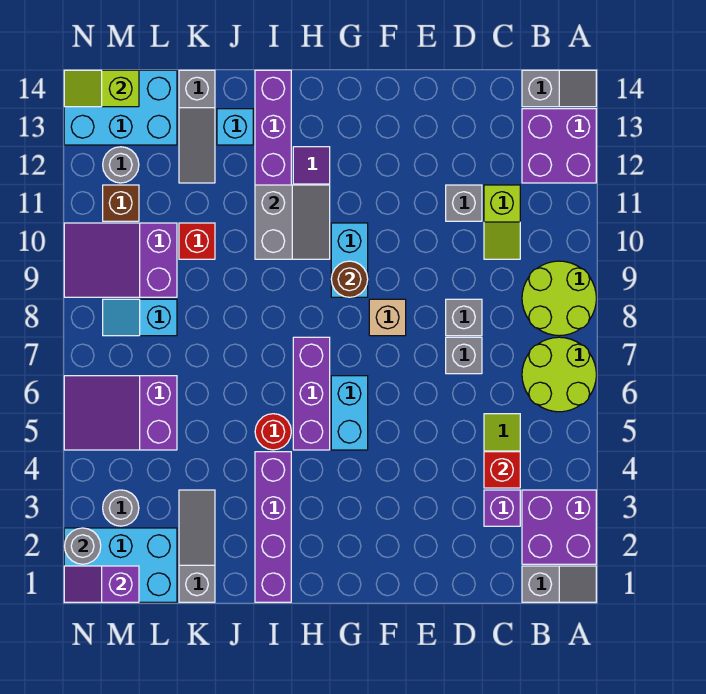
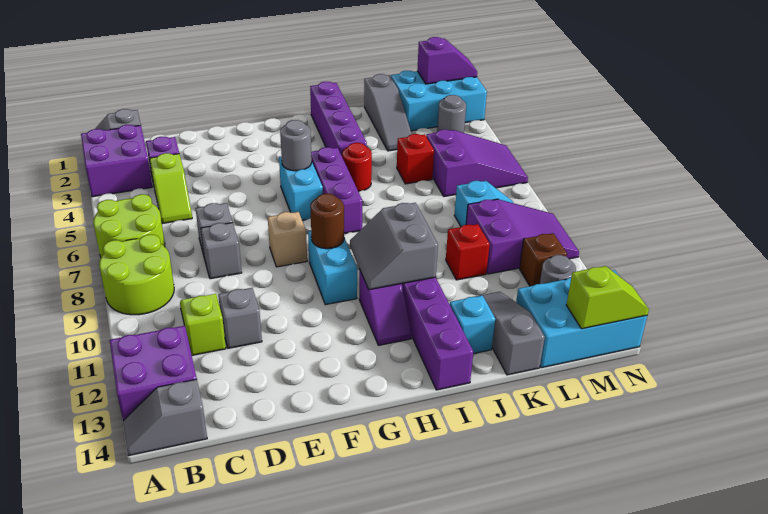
red 1x1 brick [484,452,520,488] -> red 1x1 brick moved to [397,134,434,184]
grey 1x1 round brick [64,528,101,564] -> grey 1x1 round brick moved to [280,120,312,171]

